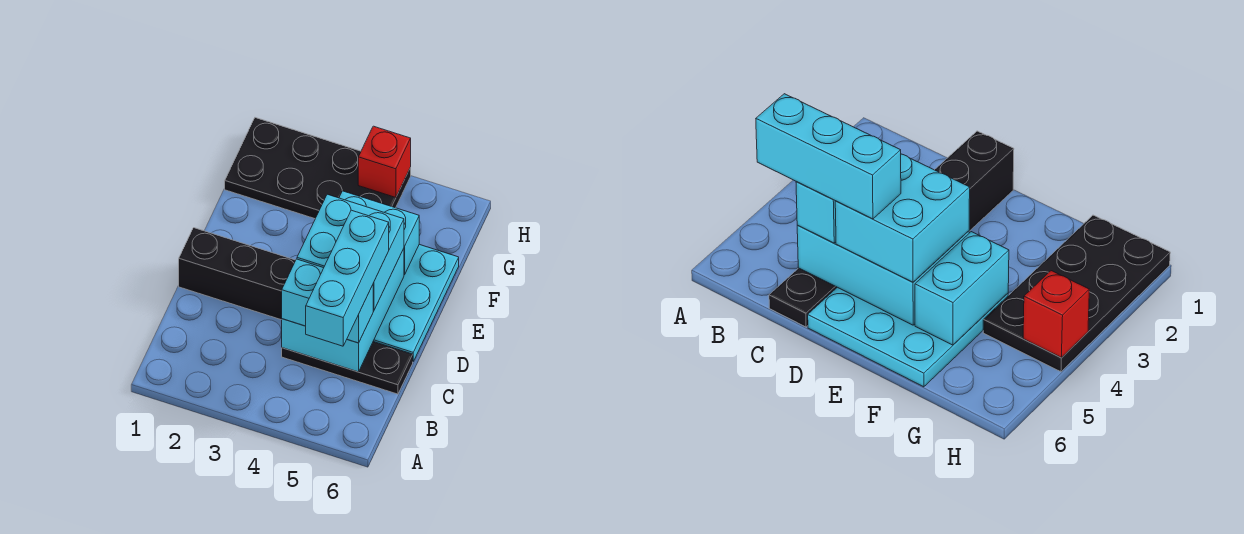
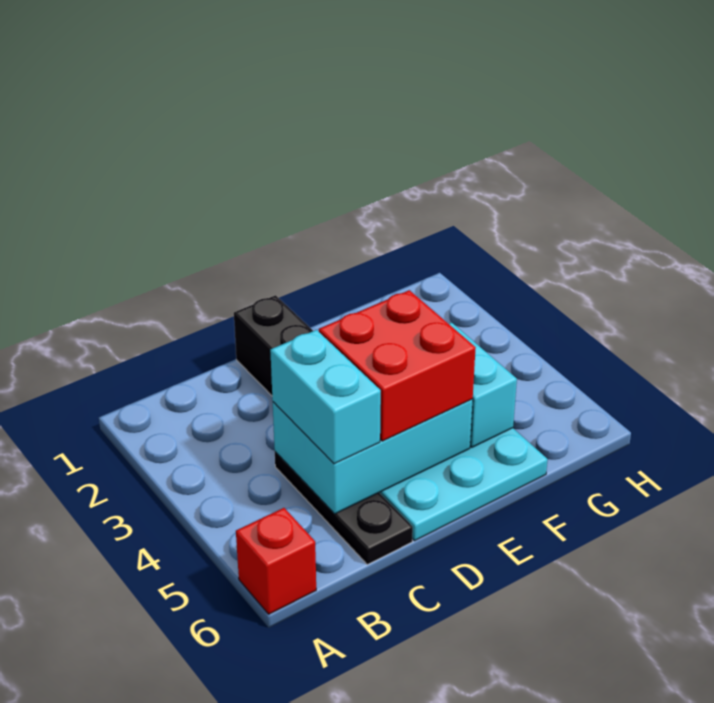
cyan 1x3 brick [306,210,389,346] -> none
cyan 2x2 brick [297,194,404,311] -> red 2x2 brick [319,290,476,441]
black 2x4 plate [225,118,411,219] -> none
red 1x1 brick [358,126,411,197] -> red 1x1 brick moved to [236,508,316,614]

